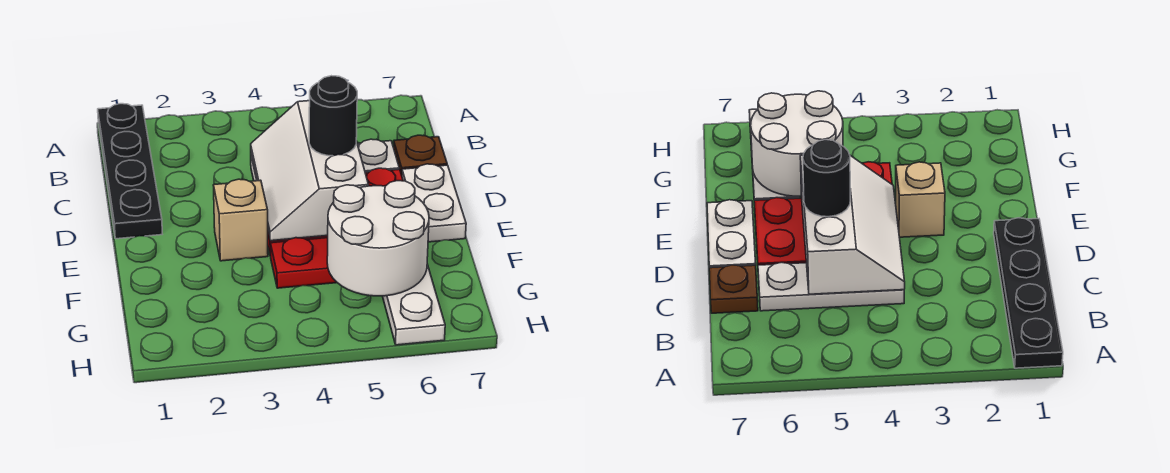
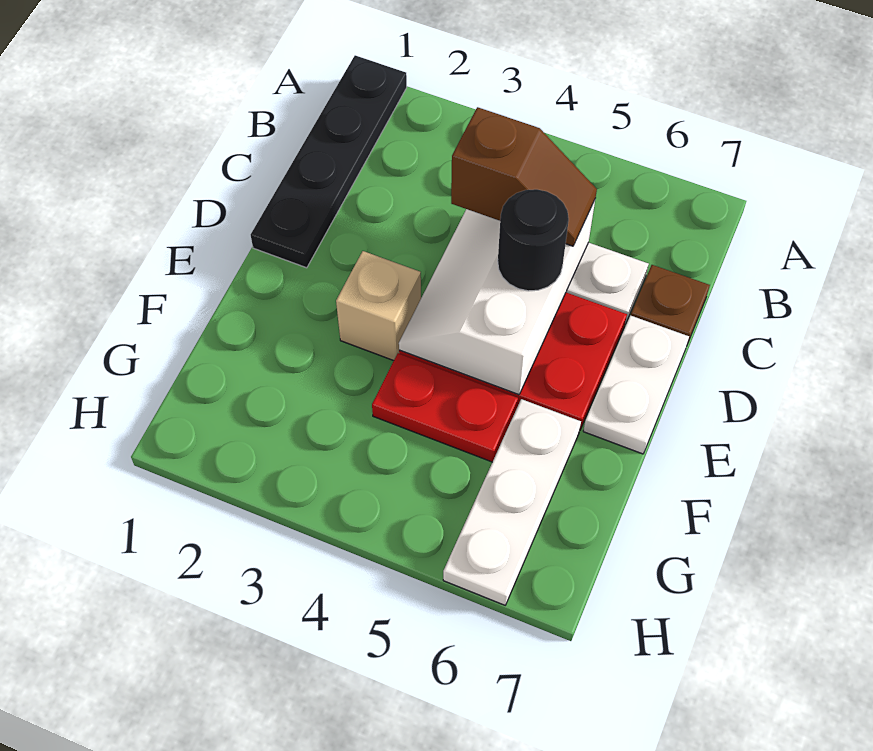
none -> brown 1x2 slope [451,107,597,246]
white 2x2 round brick [327,181,429,296] -> none

